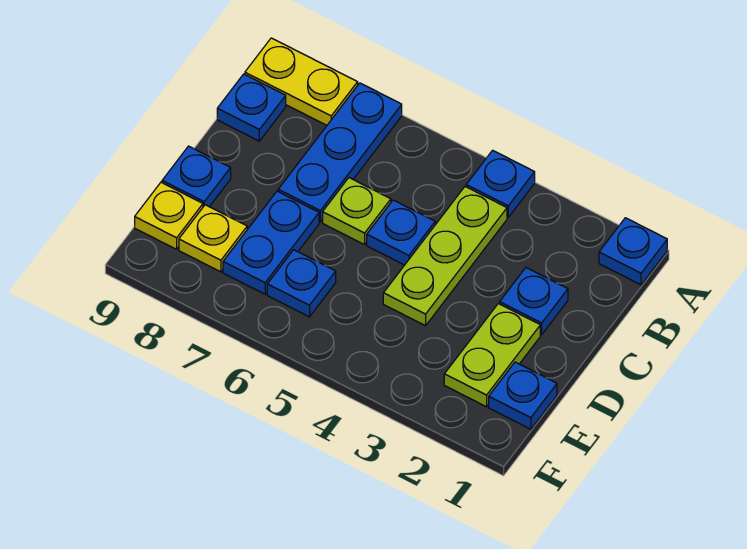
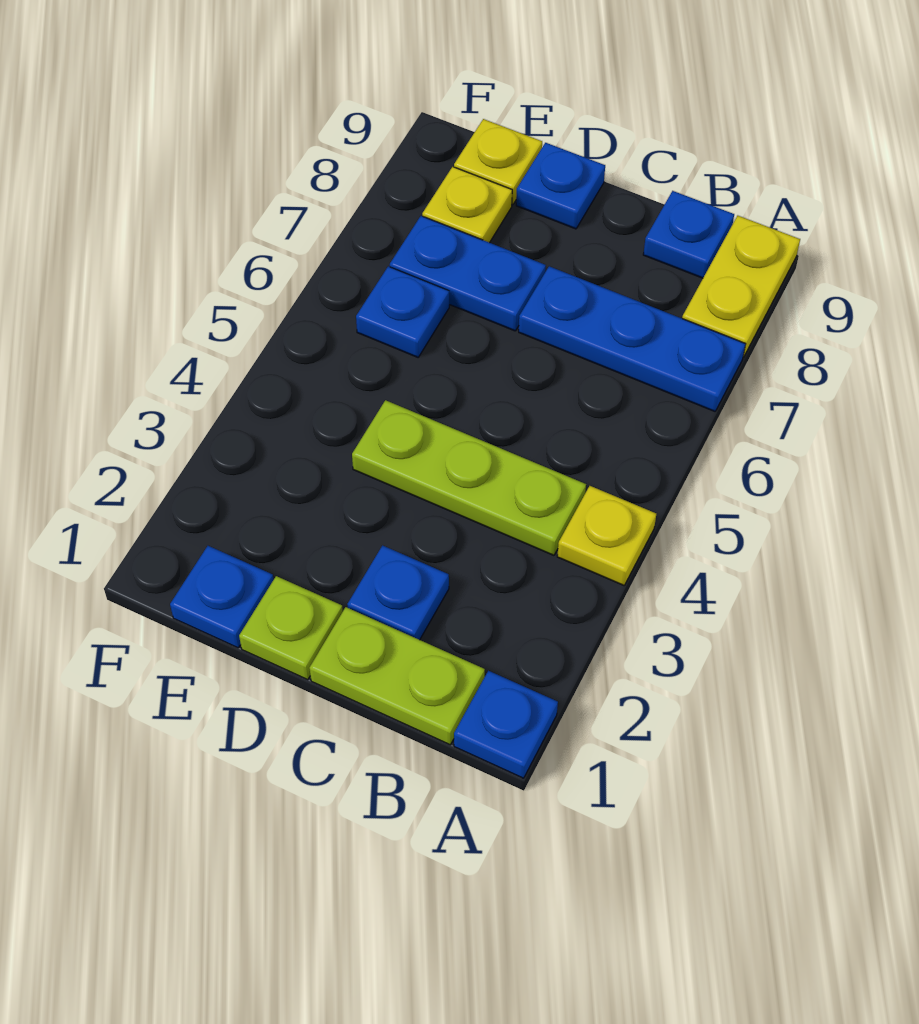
blue 1x1 plate [466,150,535,217] -> yellow 1x1 plate [557,486,656,585]
blue 1x1 plate [367,200,435,265] -> none
lime 1x1 plate [323,178,391,245] -> lime 1x1 plate moved to [239,576,343,680]
lime 1x2 plate [444,304,540,407] -> lime 1x2 plate moved to [309,607,485,745]

